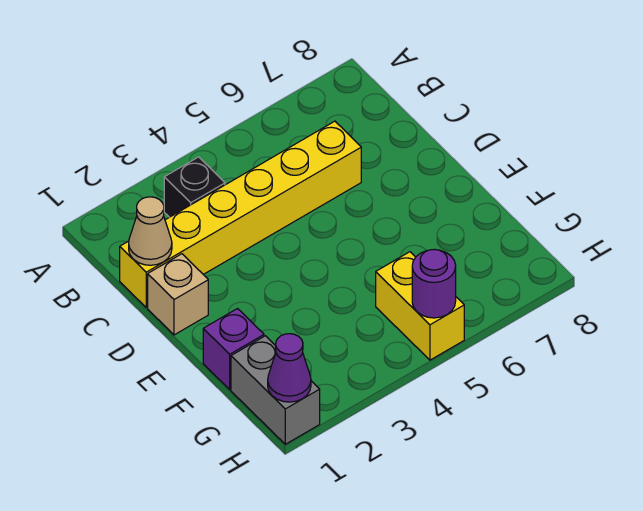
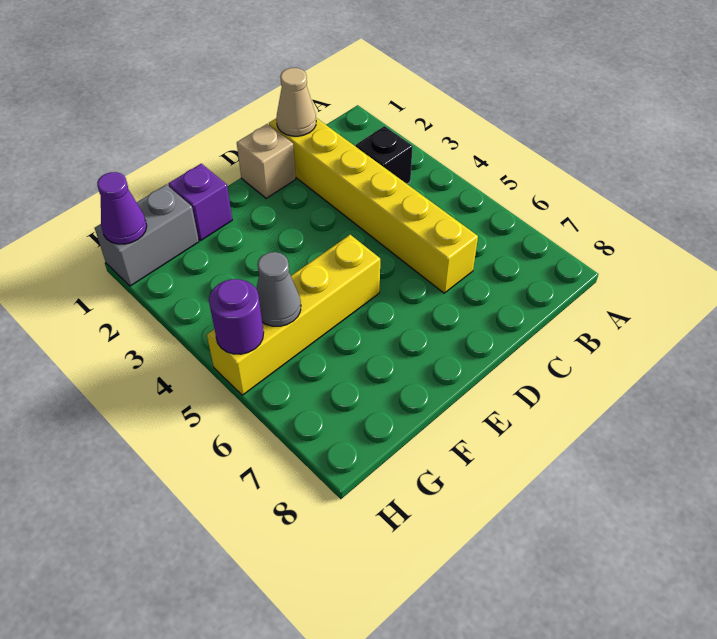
yellow 1x2 brick [376,252,464,360] -> yellow 1x4 brick [207,235,380,395]
none -> grey 1x1 cone [256,252,301,326]

